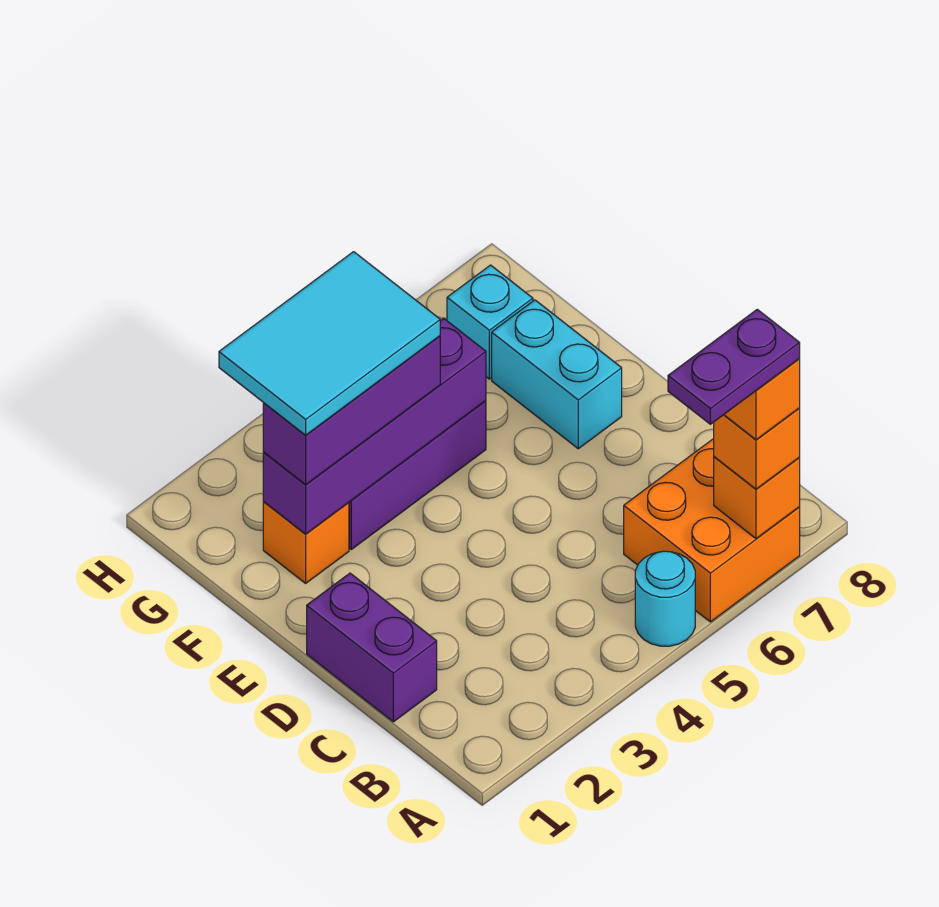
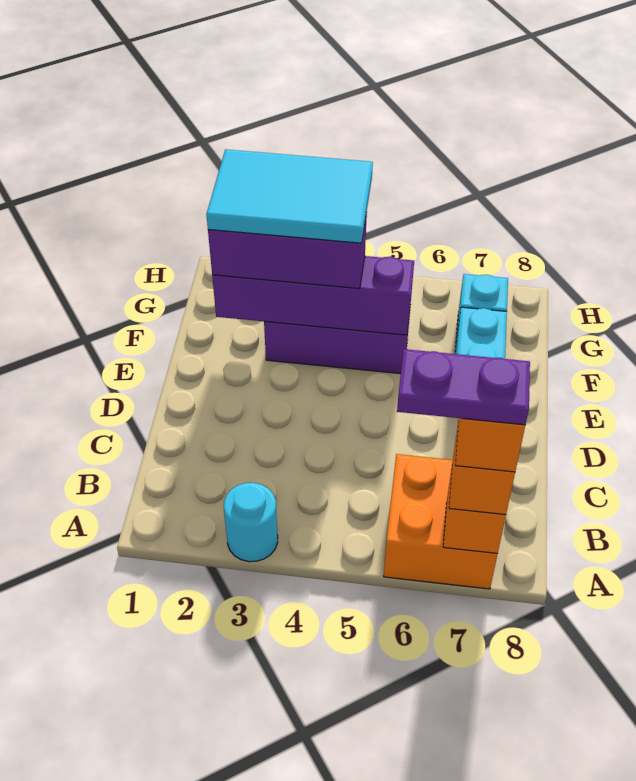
cyan 1x1 round brick [635,551,695,646] -> cyan 1x1 round brick moved to [224,483,278,562]
purple 1x2 brick [307,573,437,722] -> none
orange 1x1 brick [263,502,349,583] -> none

